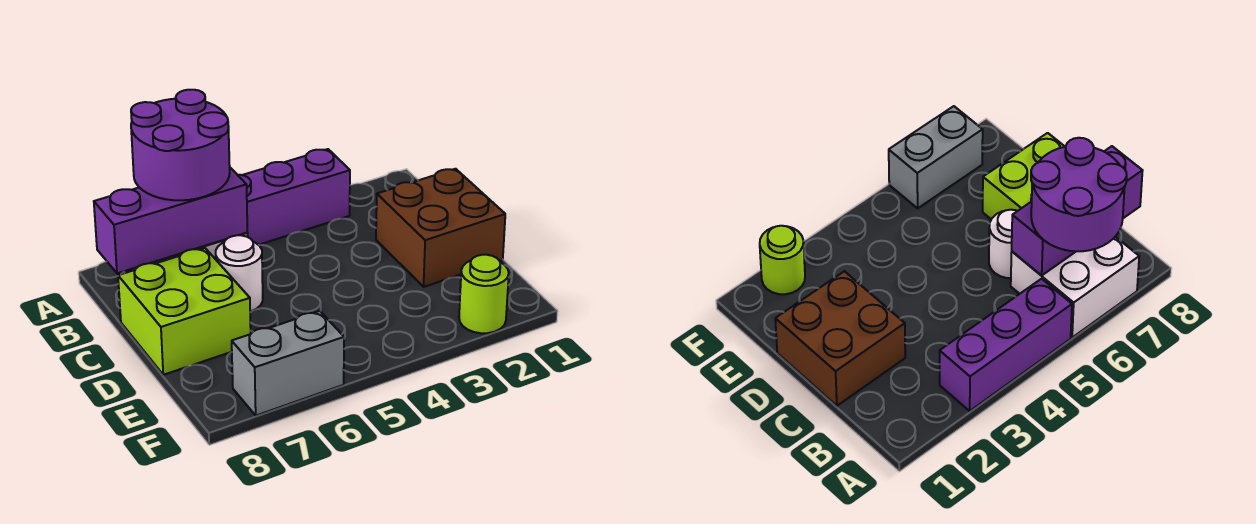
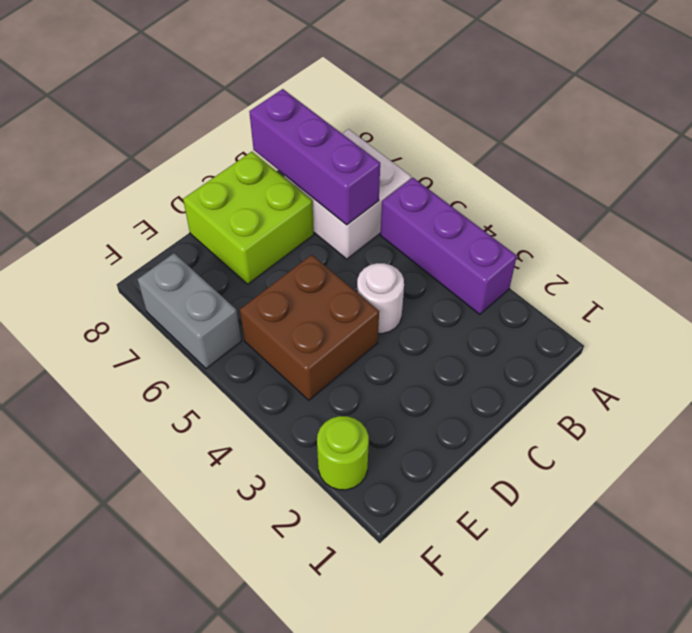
purple 2x2 round brick [131,90,230,200] -> none
brown 2x2 brick [376,169,505,287] -> brown 2x2 brick moved to [240,255,379,400]
white 1x1 round brick [216,235,263,312] -> white 1x1 round brick moved to [357,263,404,334]

